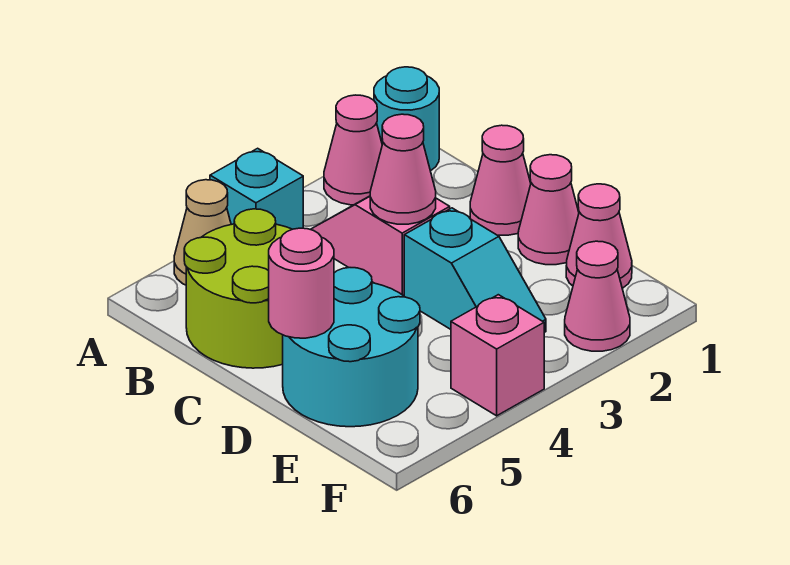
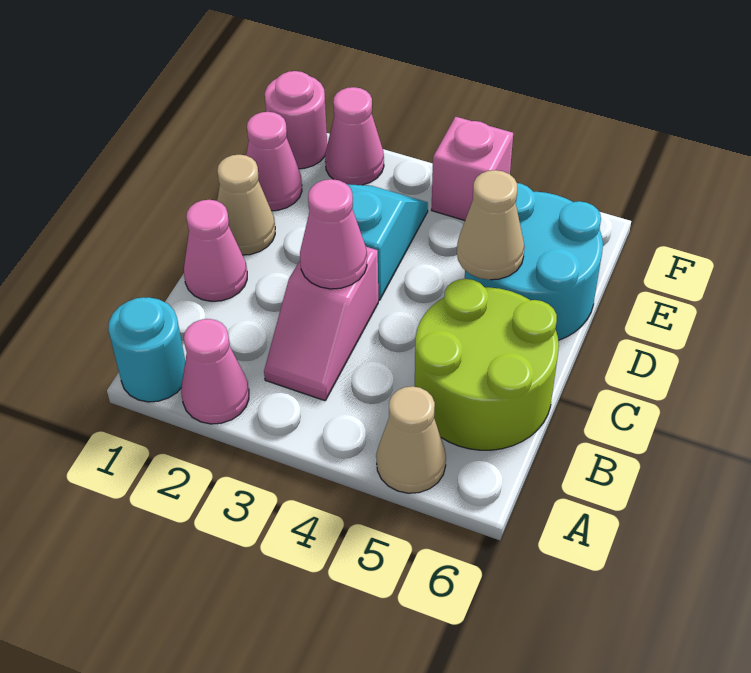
cyan 1x1 brick [210,148,303,229] -> none
pink 1x1 cone [518,155,579,265] -> tan 1x1 cone [217,155,275,255]
none -> tan 1x1 cone [457,170,525,280]
pink 1x1 round brick [269,228,334,338] -> pink 1x1 round brick moved to [265,71,327,169]

